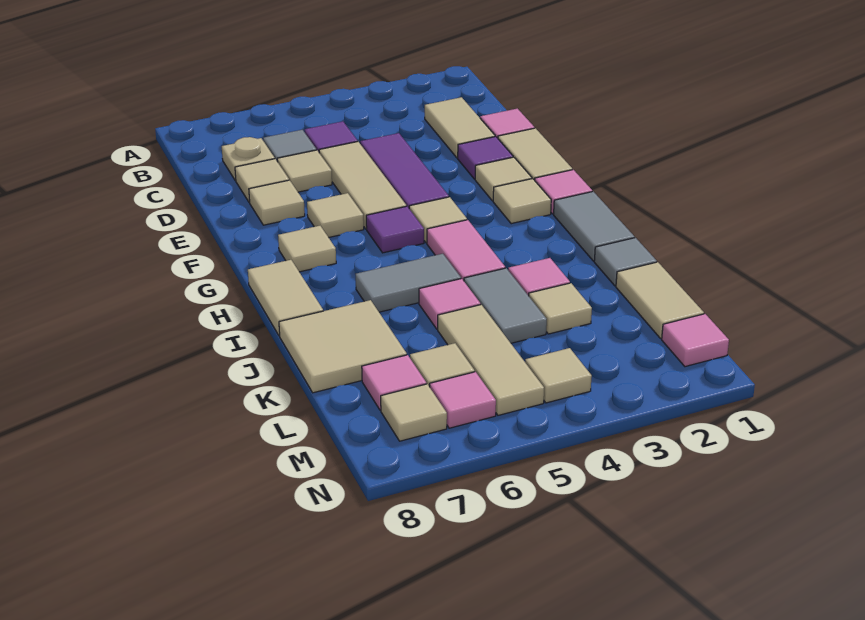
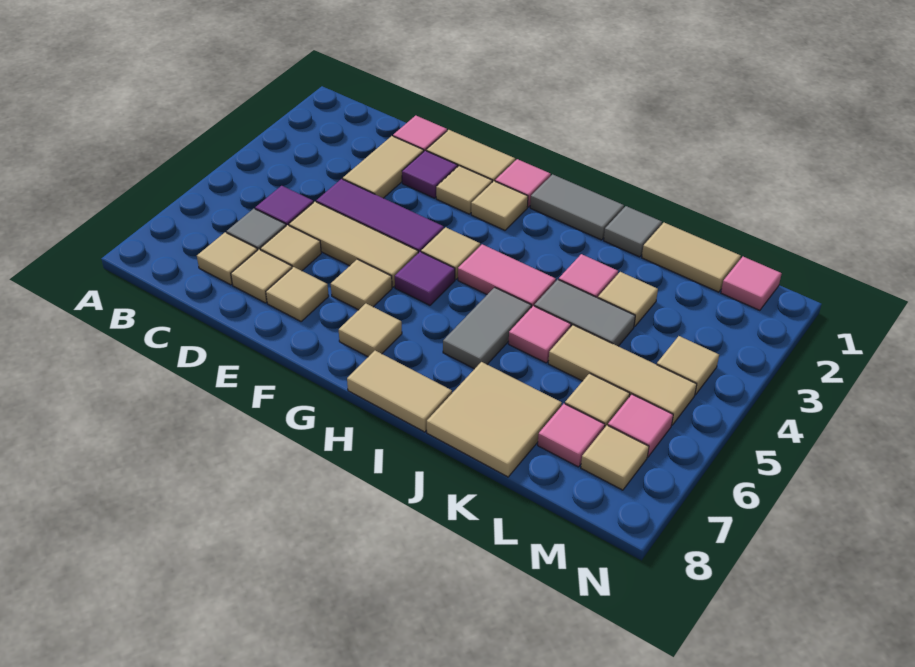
tan 1x2 tile [425,97,495,158] -> tan 1x2 tile turned to [343,136,424,198]
tan 1x1 plate [222,137,275,181] -> tan 1x1 tile [197,232,257,285]

